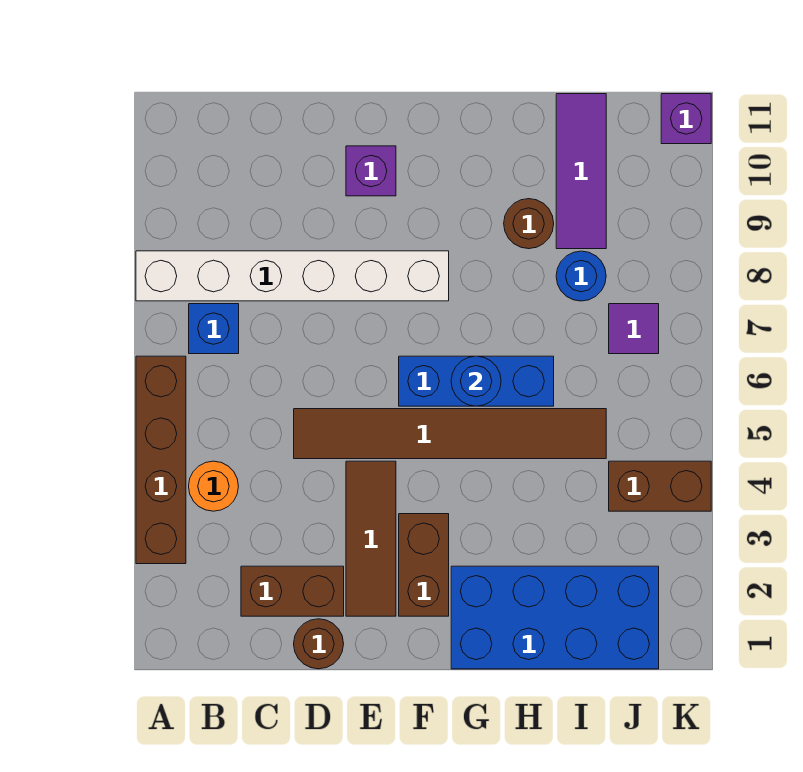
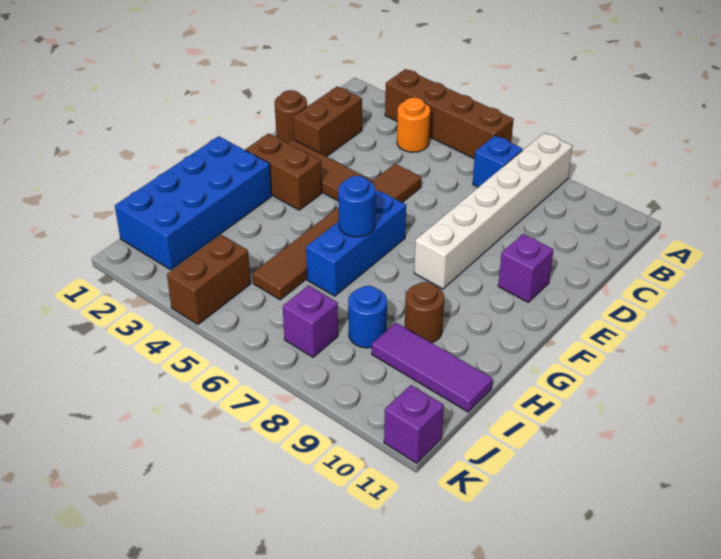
purple 1x1 tile [609,304,659,354] -> purple 1x1 brick [283,285,338,357]

